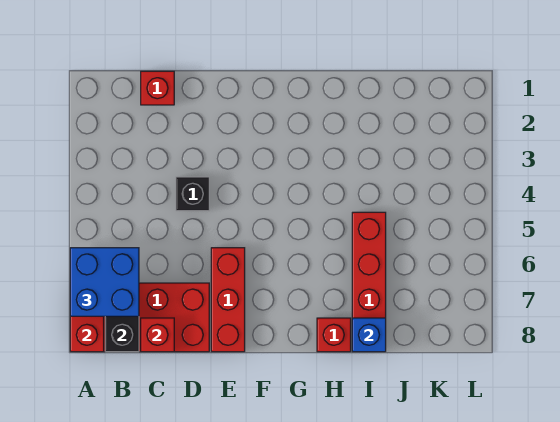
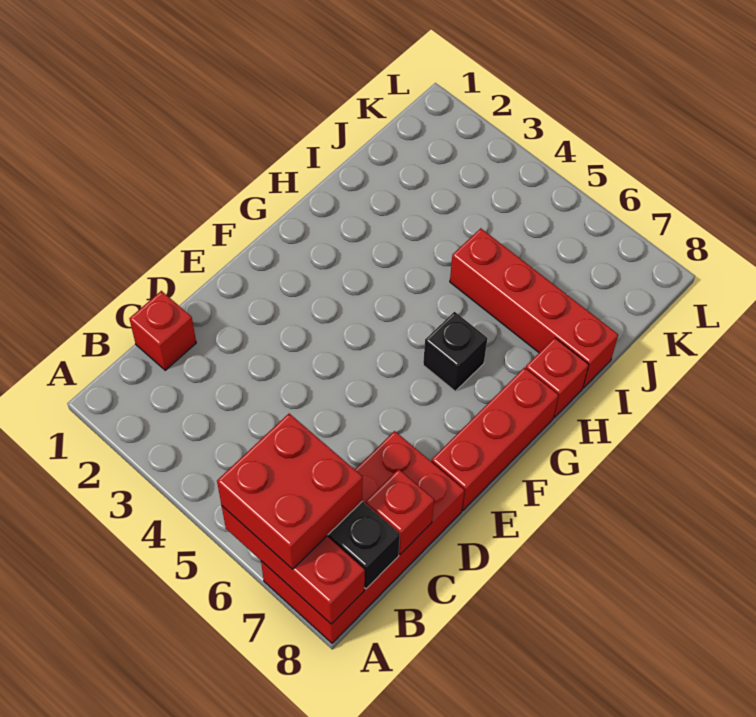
blue 2x2 brick [70,248,139,316] -> red 2x2 brick [217,414,363,569]
black 1x1 brick [176,177,209,211] -> black 1x1 brick moved to [423,312,487,391]
red 1x3 brick [211,248,245,352] -> red 1x3 brick turned to [432,368,559,510]
blue 1x1 brick [352,318,386,352] -> none

